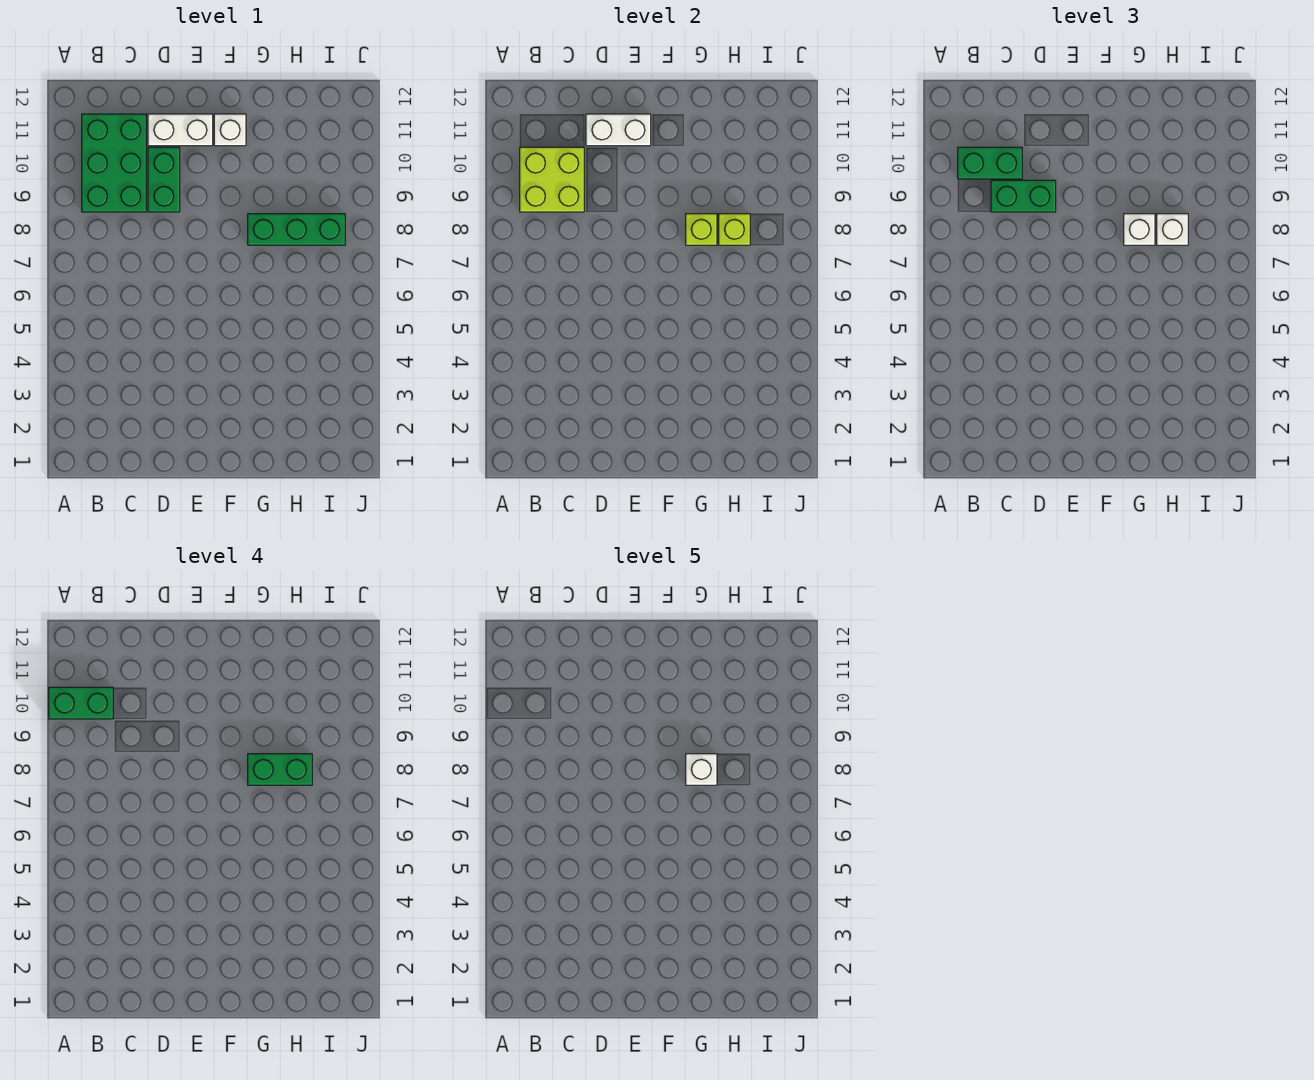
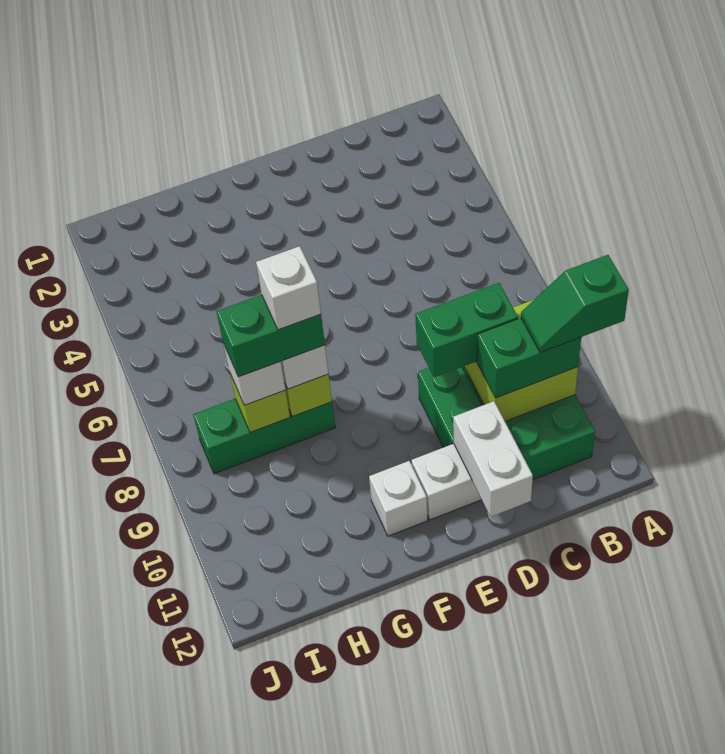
green 1x2 brick [49,687,113,719] -> green 1x2 slope [521,255,629,353]
white 1x2 brick [586,114,651,146] -> white 1x2 brick turned to [453,401,533,517]

